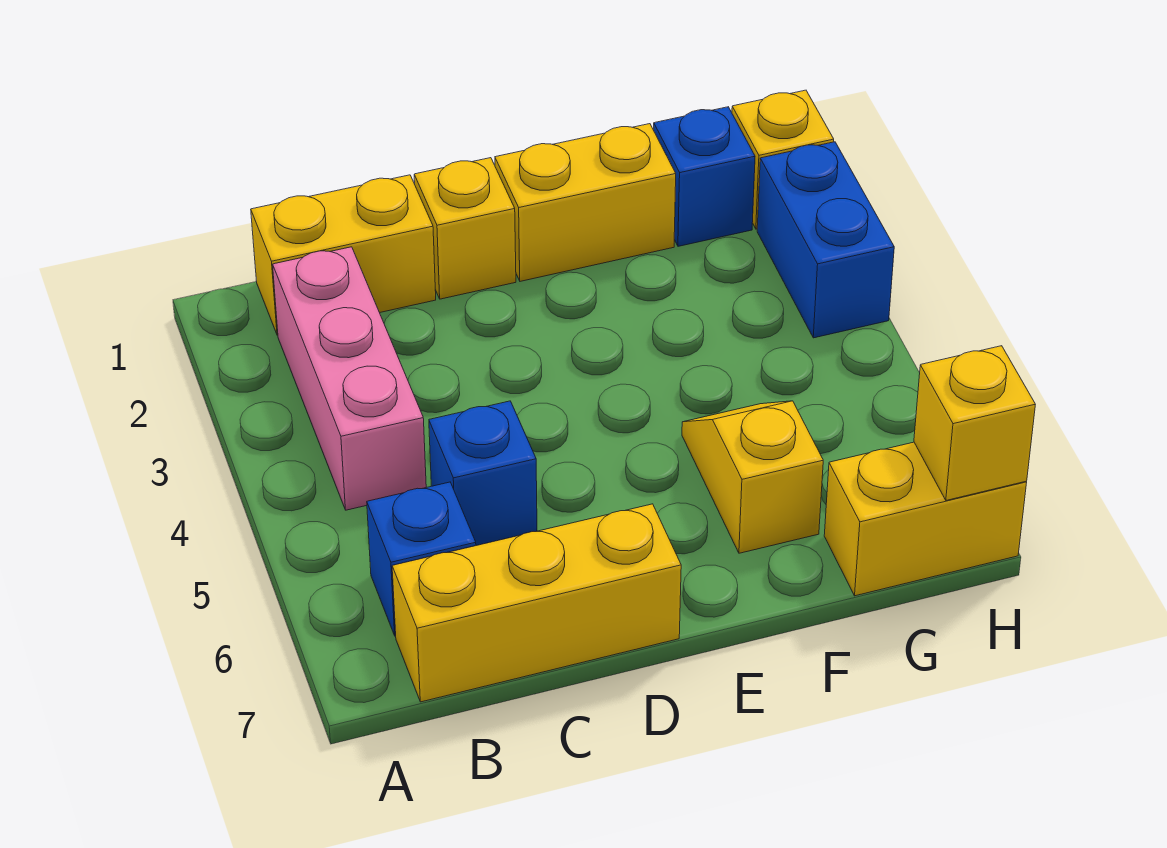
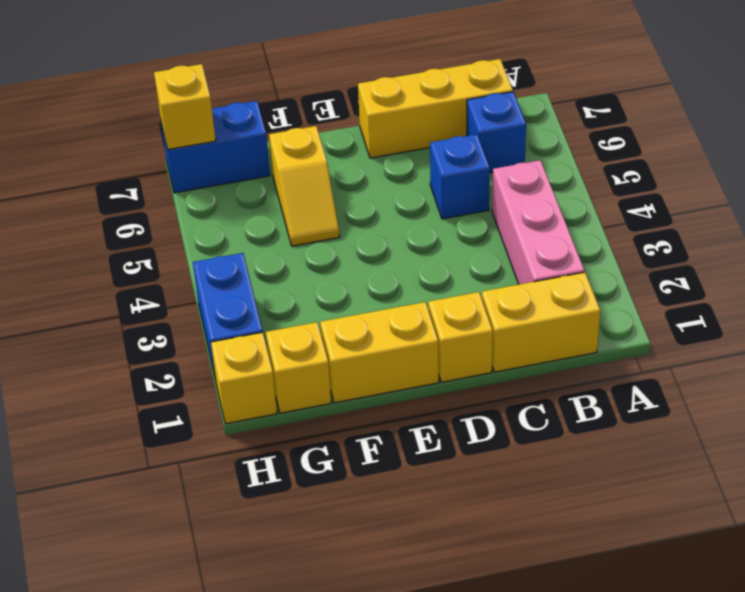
blue 1x1 brick [654,107,755,246] -> yellow 1x1 brick [266,322,331,413]
yellow 1x2 brick [824,442,1027,596] -> blue 1x2 brick [161,101,270,193]

